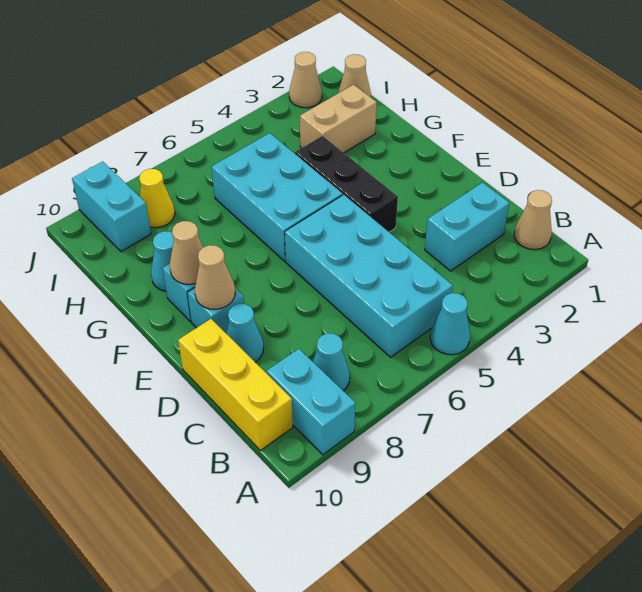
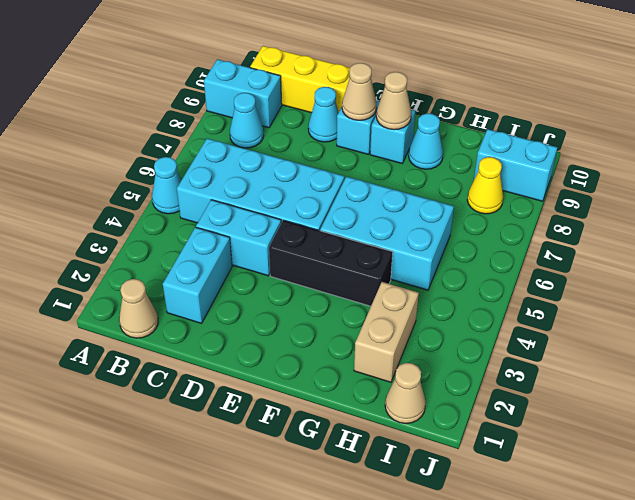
none -> cyan 1x2 brick [196,200,281,276]
tan 1x1 cone [289,52,322,108] -> none

